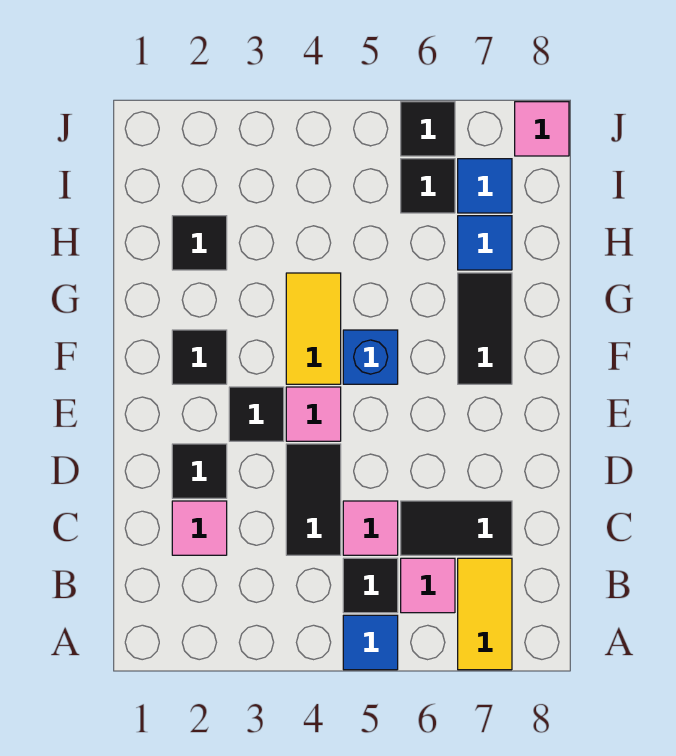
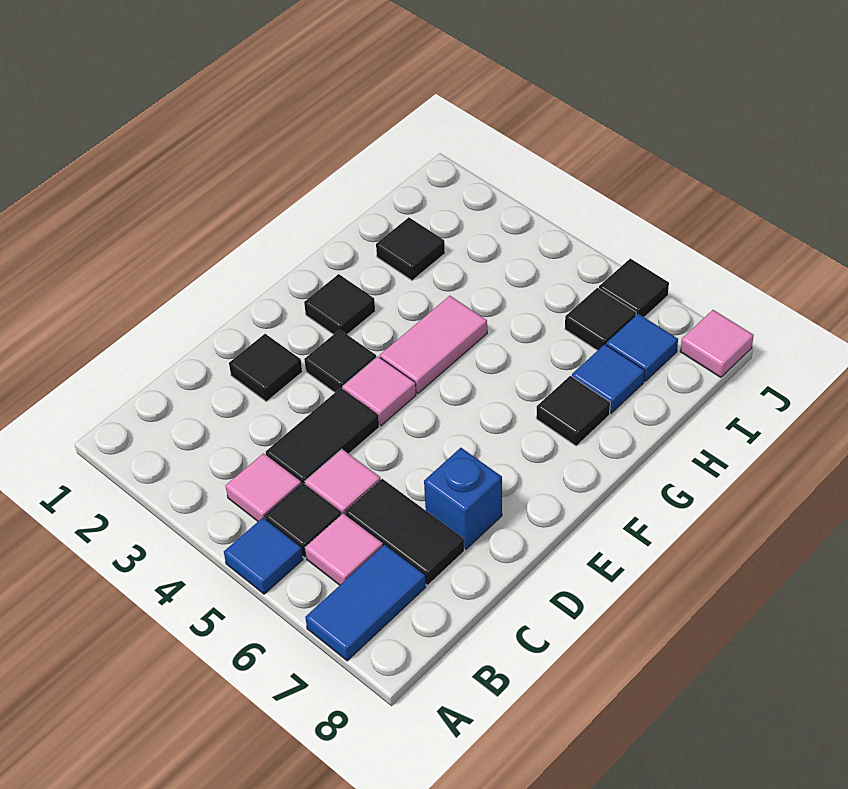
yellow 1x2 tile [458,558,512,670] -> blue 1x2 tile [305,545,426,661]
pink 1x1 tile [172,501,227,555] -> pink 1x1 tile moved to [226,453,301,521]
yellow 1x2 tile [286,273,341,384] -> pink 1x2 tile [380,296,487,394]
blue 1x1 brick [343,330,398,384] -> blue 1x1 brick moved to [424,448,502,549]
black 1x2 tile [458,273,512,384] -> black 1x1 tile [536,376,610,446]

